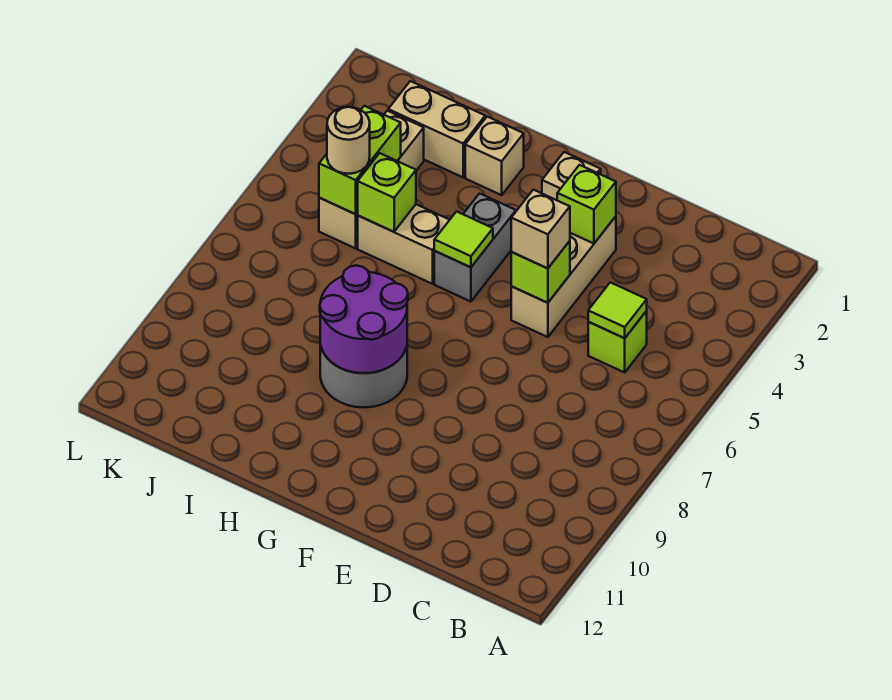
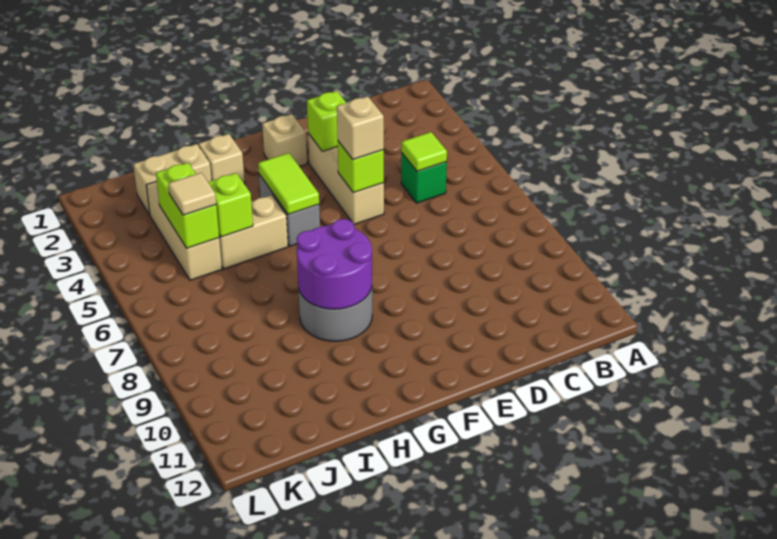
lime 1x1 brick [588,311,647,372] -> green 1x1 brick [401,153,447,203]
lime 1x1 tile [434,212,493,267] -> lime 1x2 tile [258,153,319,214]
tan 1x1 round brick [327,107,370,174] -> tan 1x1 tile [168,173,216,215]

